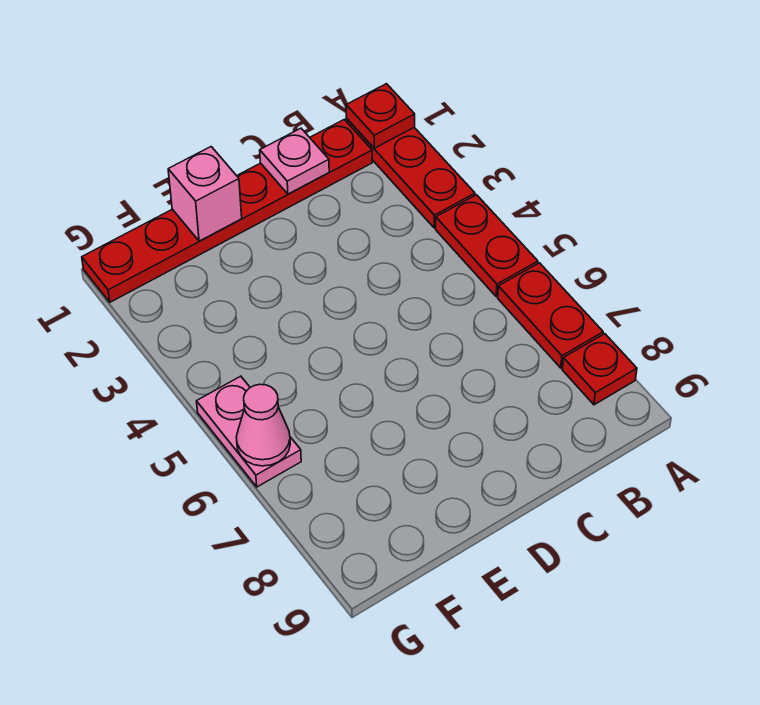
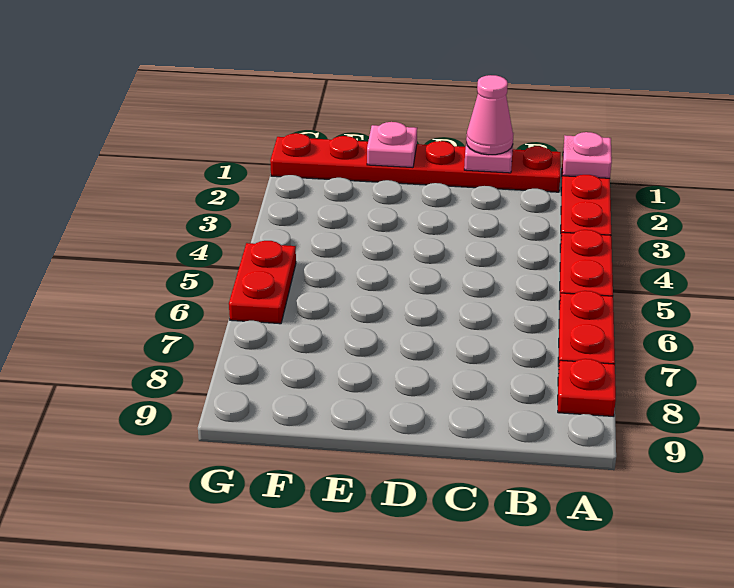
red 1x1 plate [346,84,415,148] -> pink 1x1 plate [563,132,612,178]
pink 1x1 brick [168,147,242,241] -> pink 1x1 plate [367,122,417,168]
pink 1x2 plate [197,376,301,487] -> red 1x2 plate [229,241,296,324]
pink 1x1 cone [236,384,290,466] -> pink 1x1 cone moved to [466,75,513,155]

